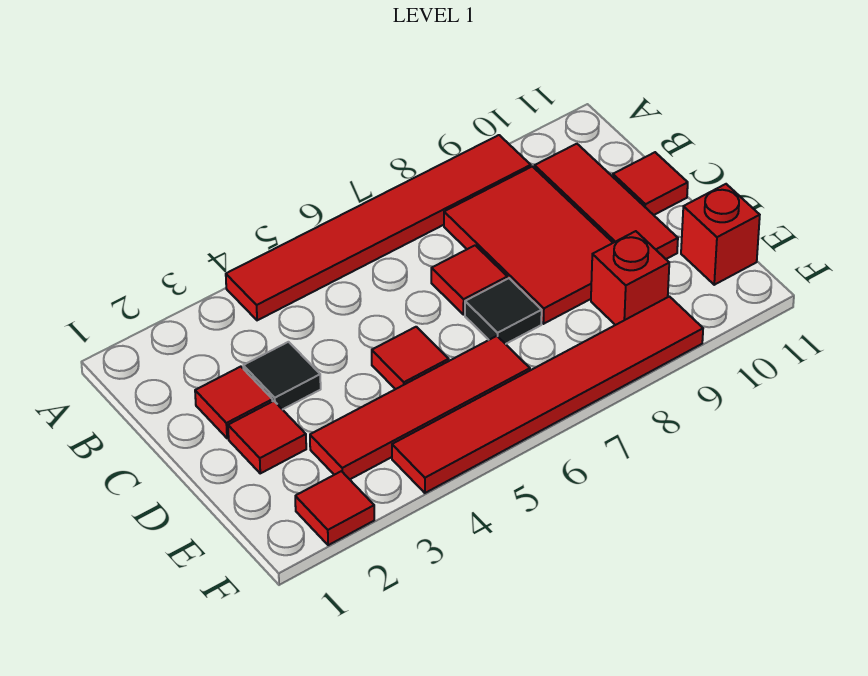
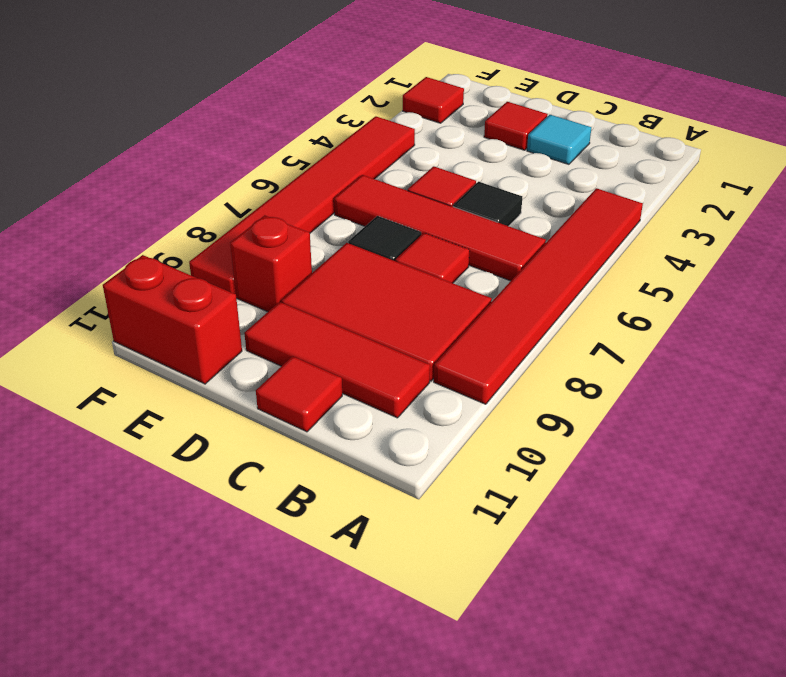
red 1x1 tile [195,367,272,438] -> cyan 1x1 tile [527,115,591,164]
black 1x1 tile [243,342,321,410] -> black 1x1 tile moved to [453,182,522,226]
red 1x4 tile [310,336,530,479] -> red 1x4 tile turned to [334,175,546,281]
red 1x1 brick [681,184,760,285] -> red 1x2 brick [103,255,242,384]

